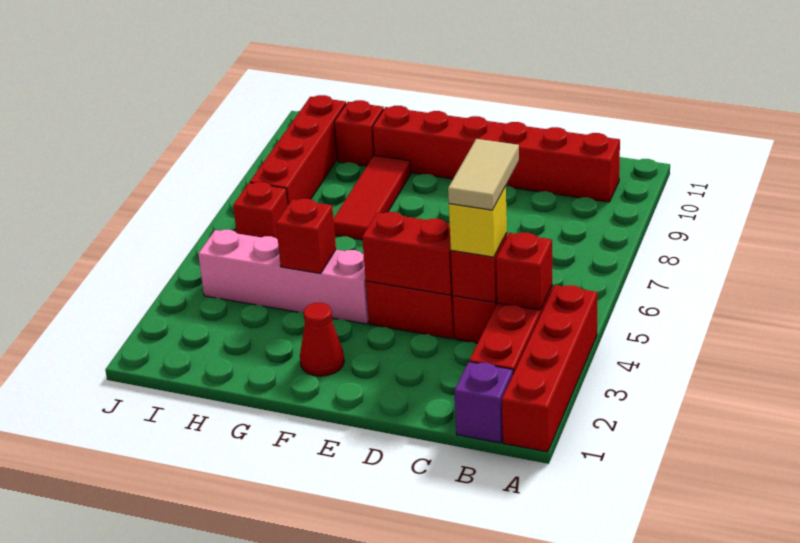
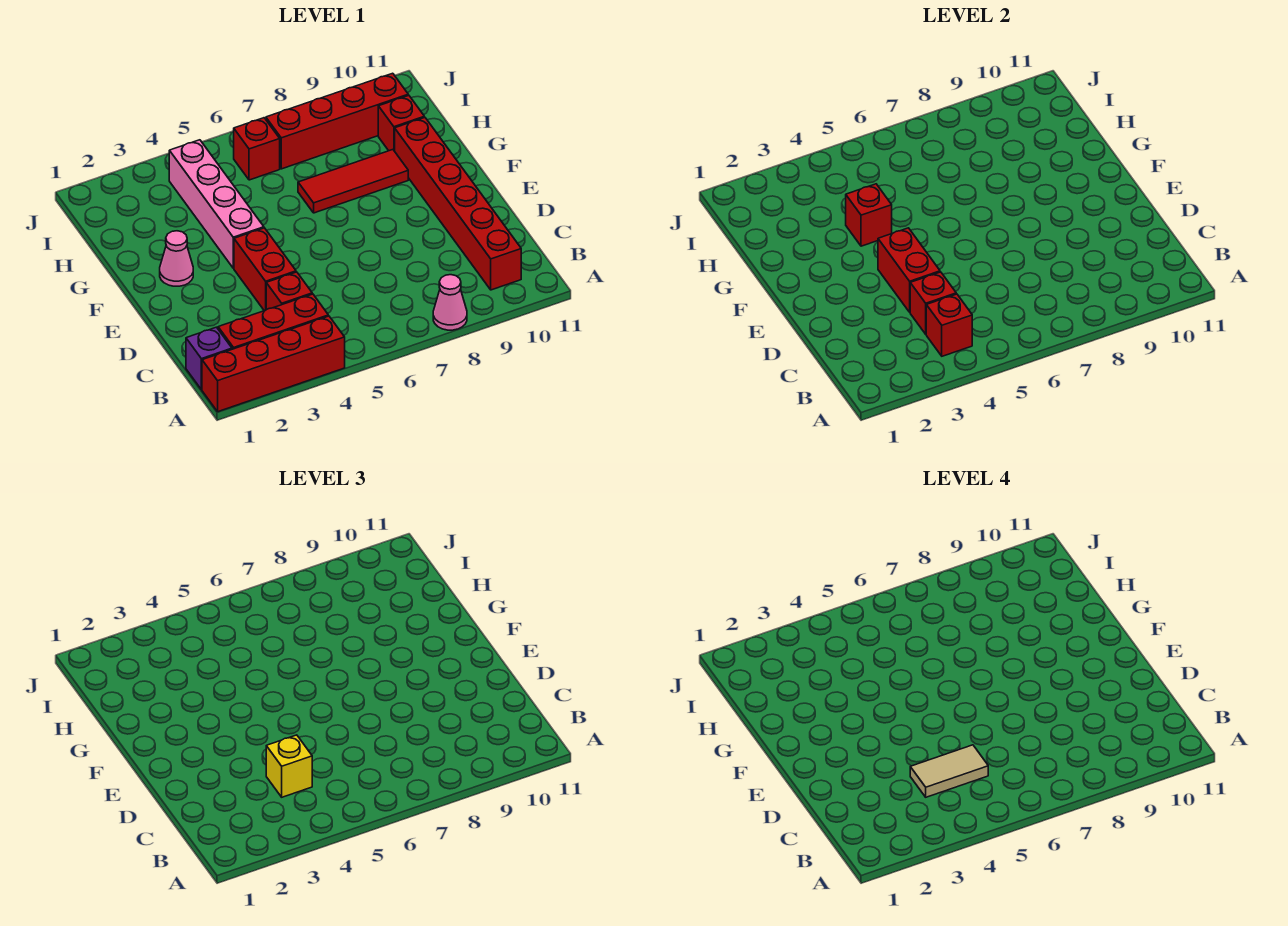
none -> pink 1x1 cone [433,275,467,330]
red 1x1 cone [300,303,344,376] -> pink 1x1 cone [160,231,193,286]

